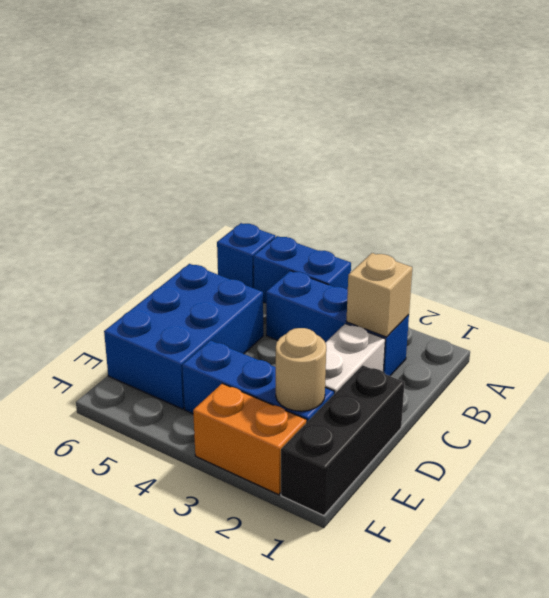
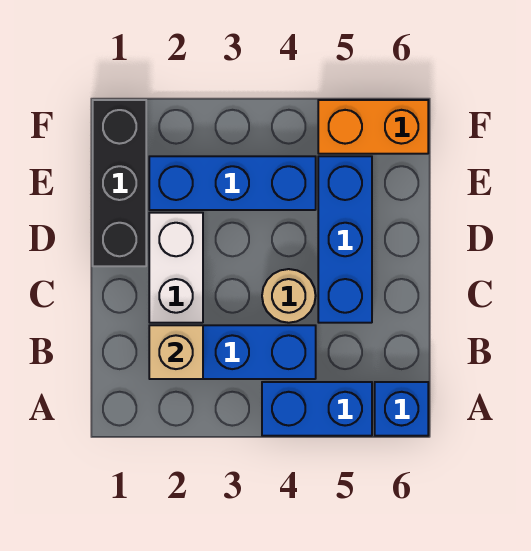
blue 2x3 brick [104,264,263,409] -> blue 1x3 brick [318,156,372,323]
tan 1x1 round brick [276,328,326,411] -> tan 1x1 round brick moved to [262,269,316,323]
orange 1x2 brick [193,384,307,495] -> orange 1x2 brick moved to [318,100,428,154]

